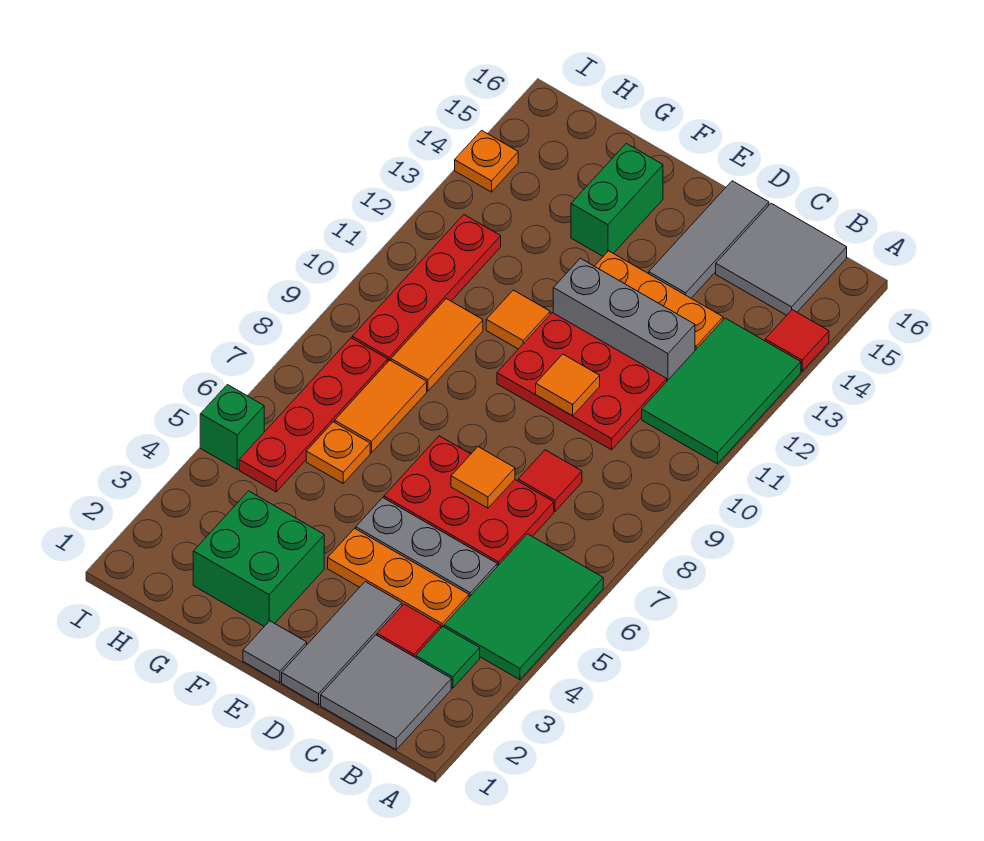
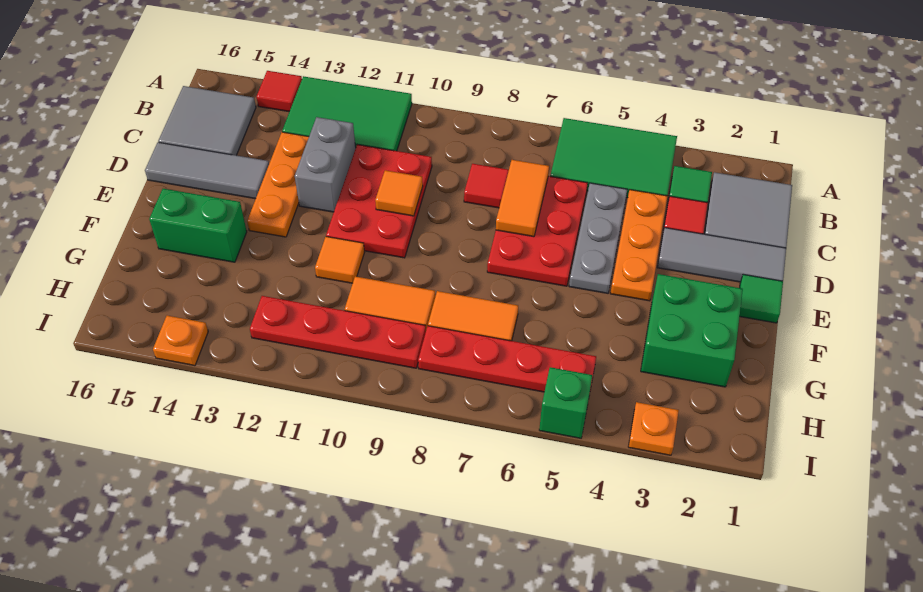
grey 1x3 brick [553,258,695,381] -> grey 1x2 brick [295,117,356,212]
orange 1x1 tile [451,447,515,508] -> orange 1x2 tile [496,160,549,237]
grey 1x1 tile [243,621,307,683] -> green 1x1 tile [740,274,783,323]
orange 1x1 plate [306,422,370,483] -> orange 1x1 plate moved to [628,402,679,455]

